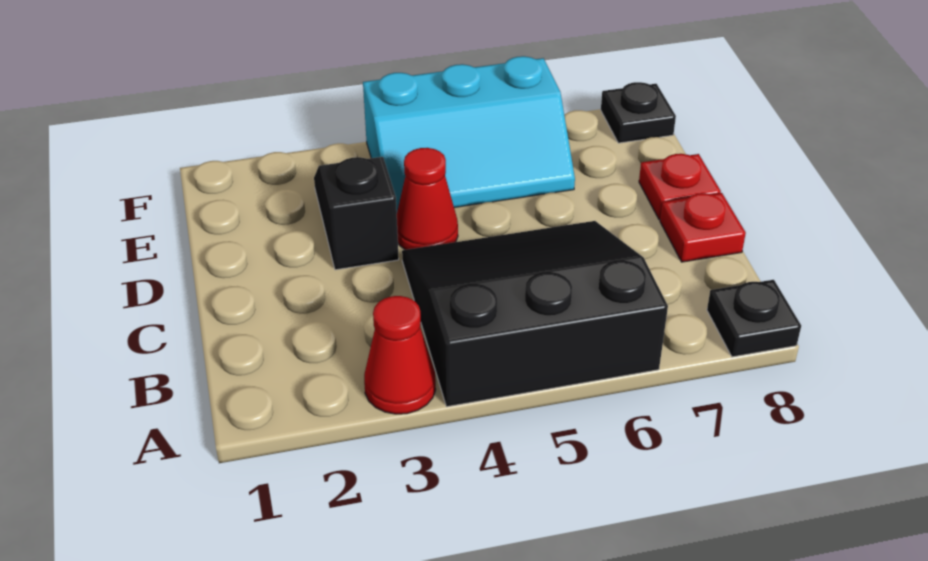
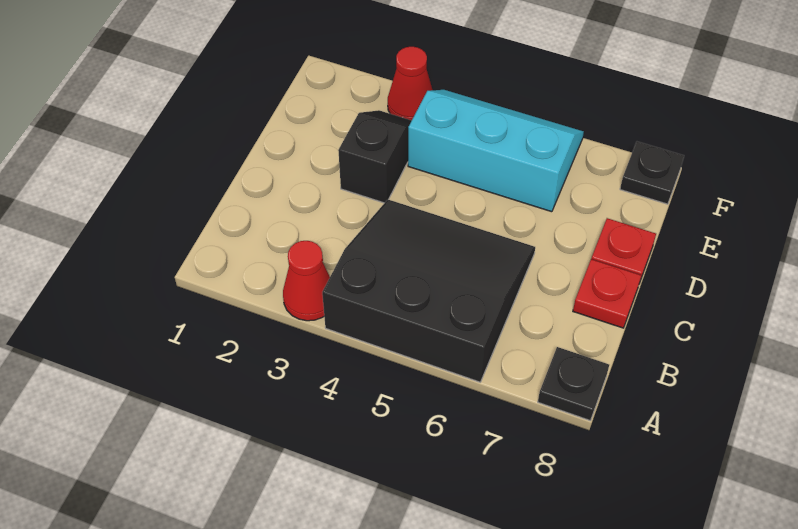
red 1x1 cone [397,148,458,250] -> red 1x1 cone moved to [388,47,432,120]
cyan 2x3 slope [363,56,575,211] -> cyan 2x3 slope turned to [408,90,584,212]

